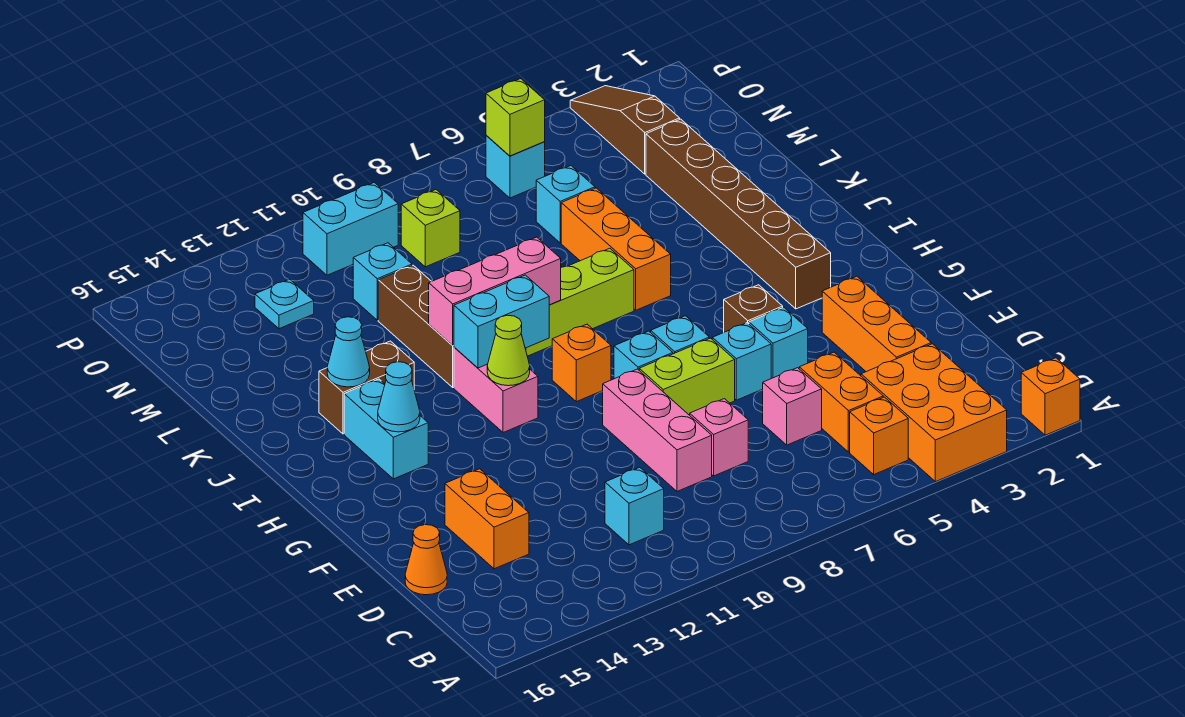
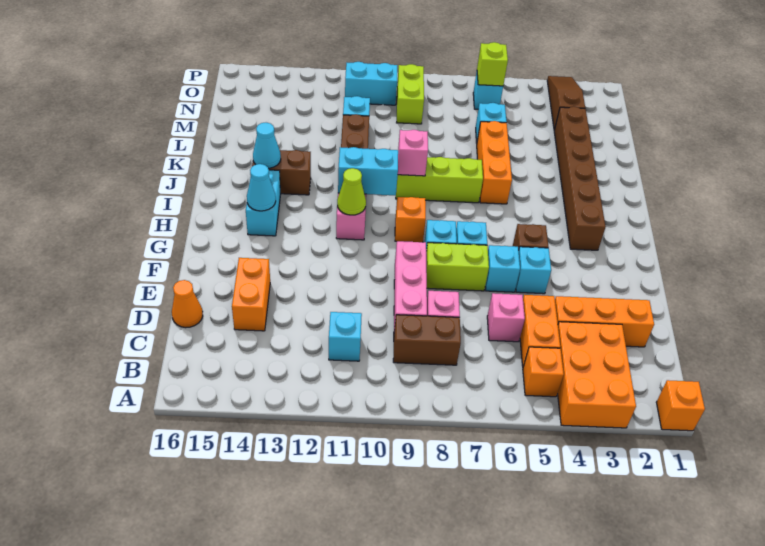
none -> brown 1x2 brick [393,315,461,365]
orange 1x3 brick [822,276,931,372] -> orange 1x3 brick turned to [555,296,654,347]
pink 1x3 brick [429,237,561,346] -> pink 1x1 brick [398,130,428,176]
lime 1x1 brick [401,190,460,267] -> lime 1x2 brick [397,64,424,124]
cyan 1x1 plate [255,279,314,329] -> none

